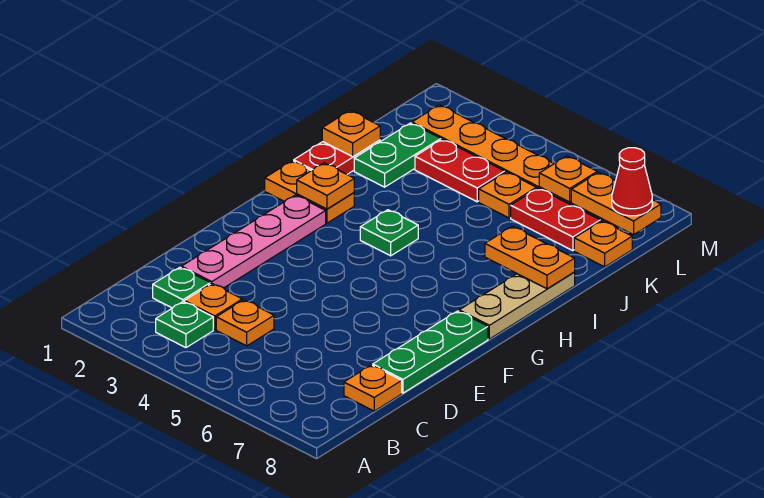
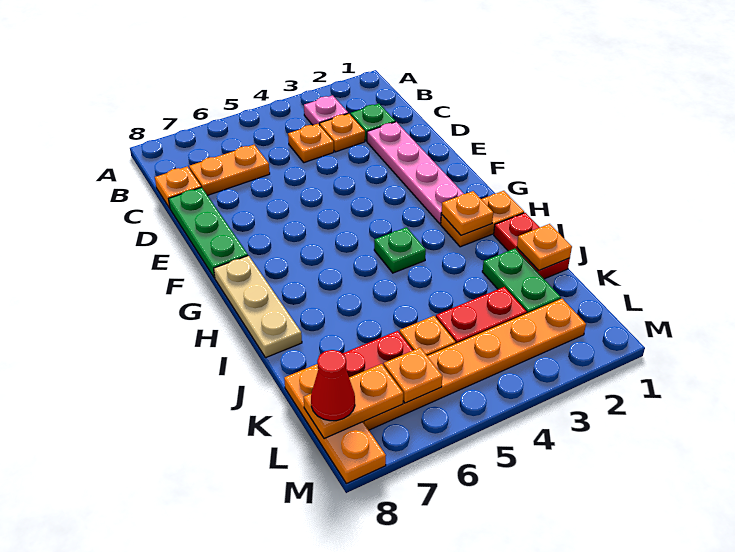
green 1x1 plate [156,302,213,348] -> pink 1x1 plate [304,95,348,125]
orange 1x2 plate [485,226,575,289] -> orange 1x2 plate moved to [189,145,270,195]
orange 1x1 plate [574,221,632,267] -> orange 1x3 plate [284,364,386,484]

